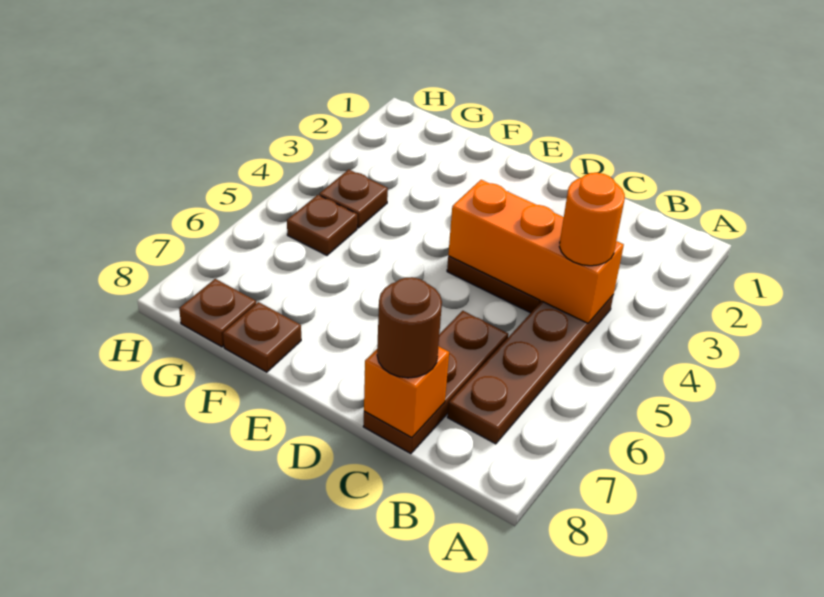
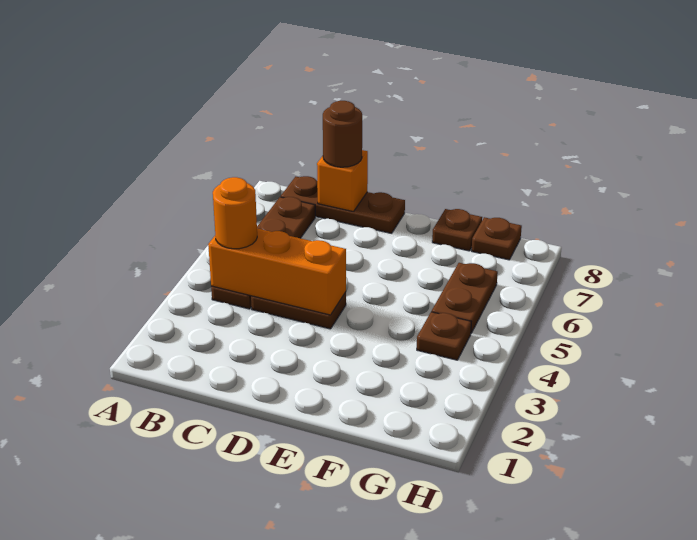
brown 1x3 plate [363,311,508,454] -> brown 1x3 plate turned to [281,176,405,233]
brown 1x1 plate [287,195,357,255] -> brown 1x2 plate [432,263,498,333]

